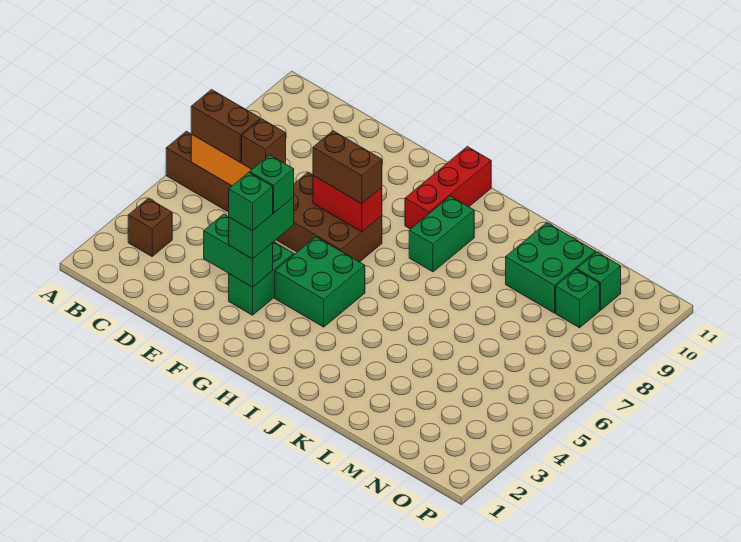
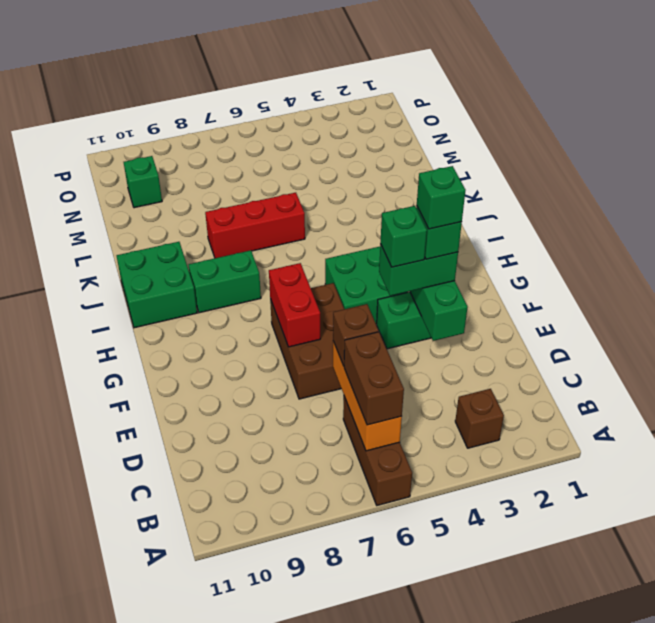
brown 1x2 brick [313,131,382,204] -> none
red 1x3 brick [405,147,491,229] -> red 1x3 brick moved to [205,193,305,258]
green 2x2 brick [506,223,596,313] -> green 2x2 brick moved to [117,242,197,328]
green 1x1 brick [556,270,600,328] -> green 1x1 brick moved to [417,166,466,229]

